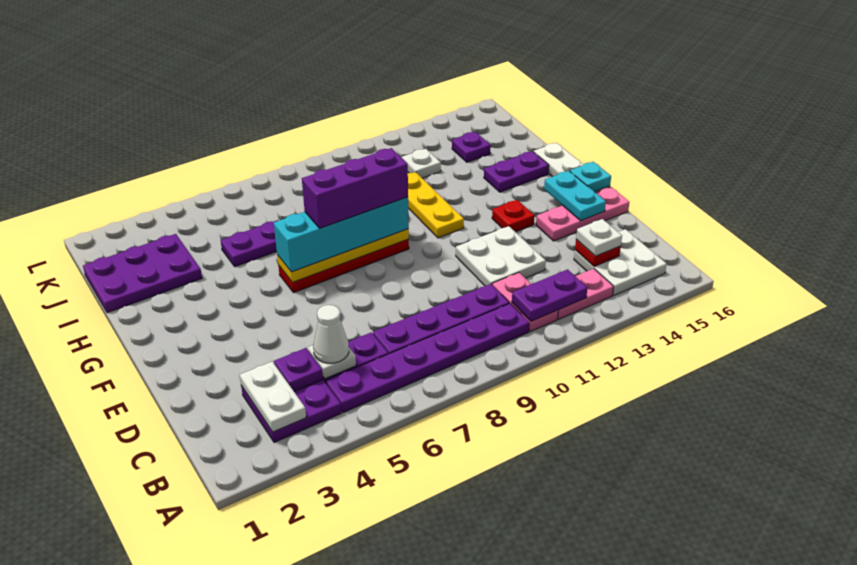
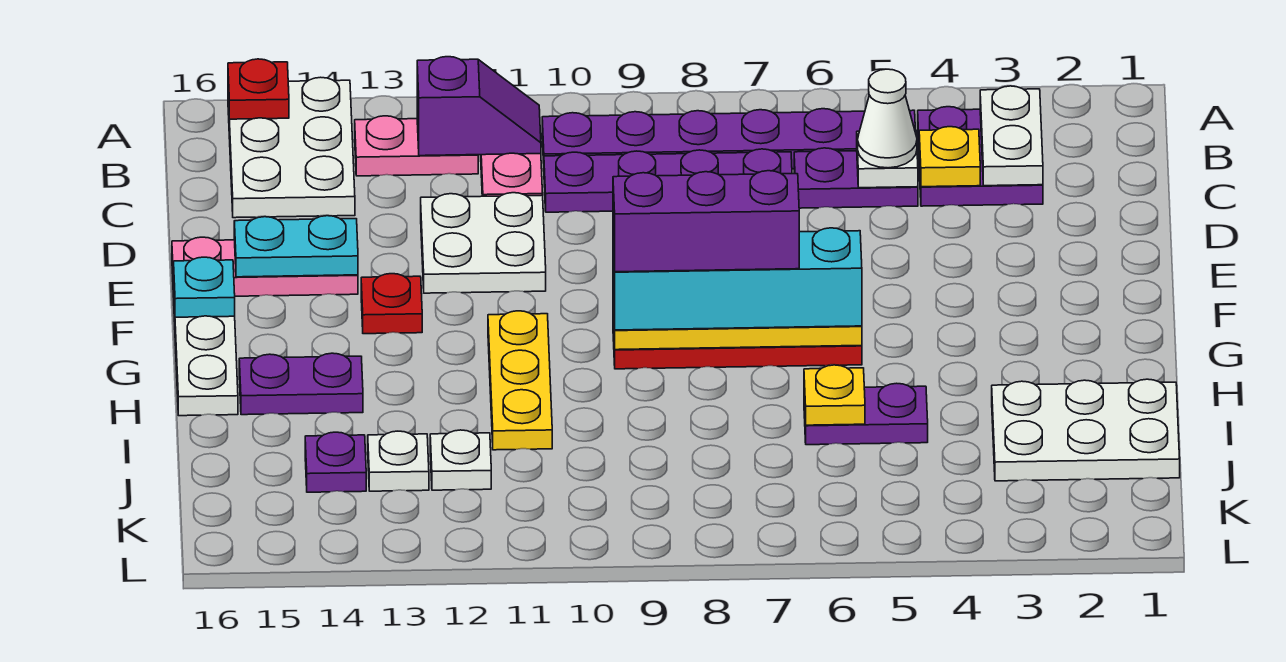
purple 1x2 plate [512,269,587,321] -> purple 1x2 slope [417,57,541,156]
white 2x2 plate [574,229,667,295] -> white 2x3 plate [228,77,355,218]
purple 1x1 plate [274,348,323,391] -> yellow 1x1 plate [919,127,980,187]
red 1x1 plate [575,240,621,266] -> red 1x1 plate moved to [228,59,289,119]
white 1x1 plate [576,219,622,256] -> white 1x1 plate moved to [368,431,429,491]
cyan 1x2 plate [544,171,606,221] -> cyan 1x2 plate turned to [234,216,358,277]
purple 2x3 plate [83,234,202,313] -> white 2x3 plate [992,379,1180,481]
none -> yellow 1x1 plate [804,365,865,425]

